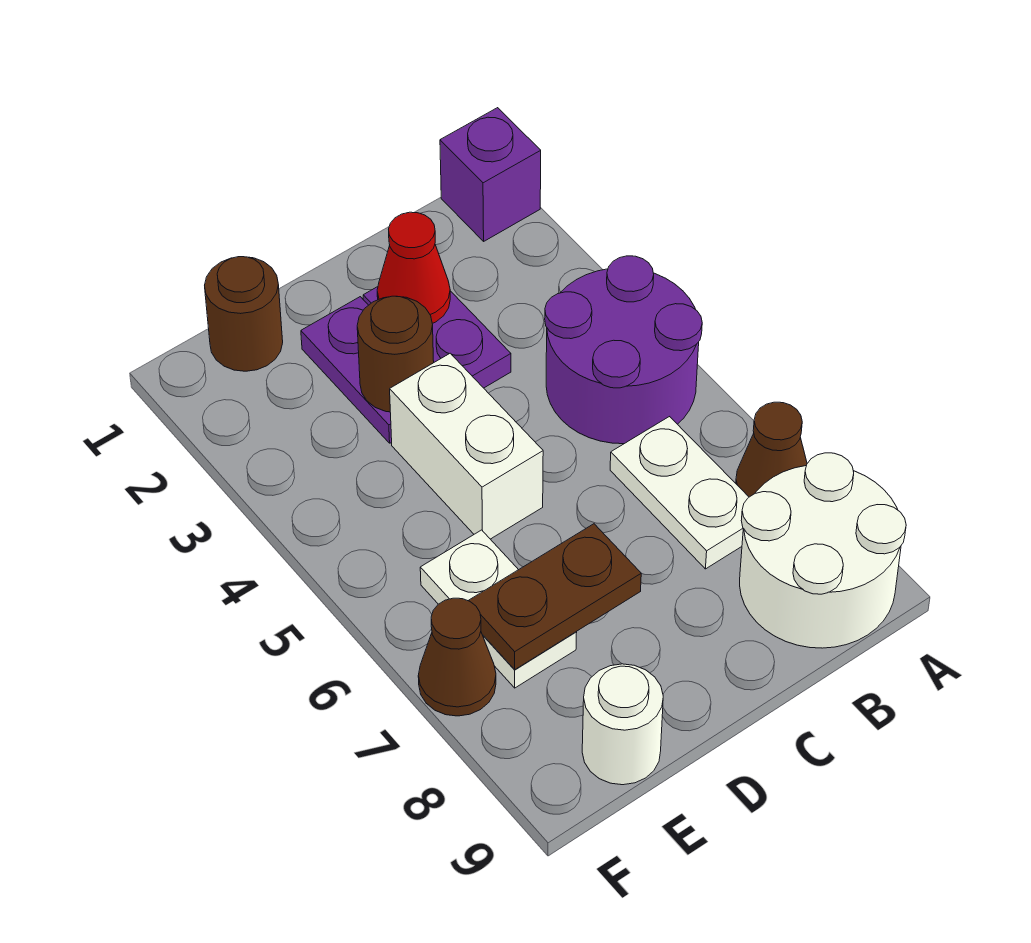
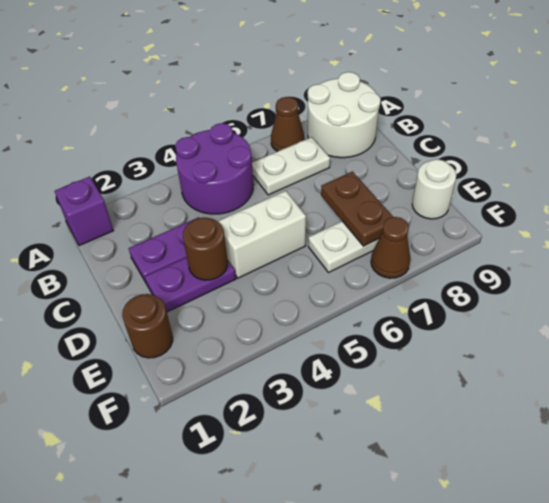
red 1x1 cone [377,212,450,323] -> none

